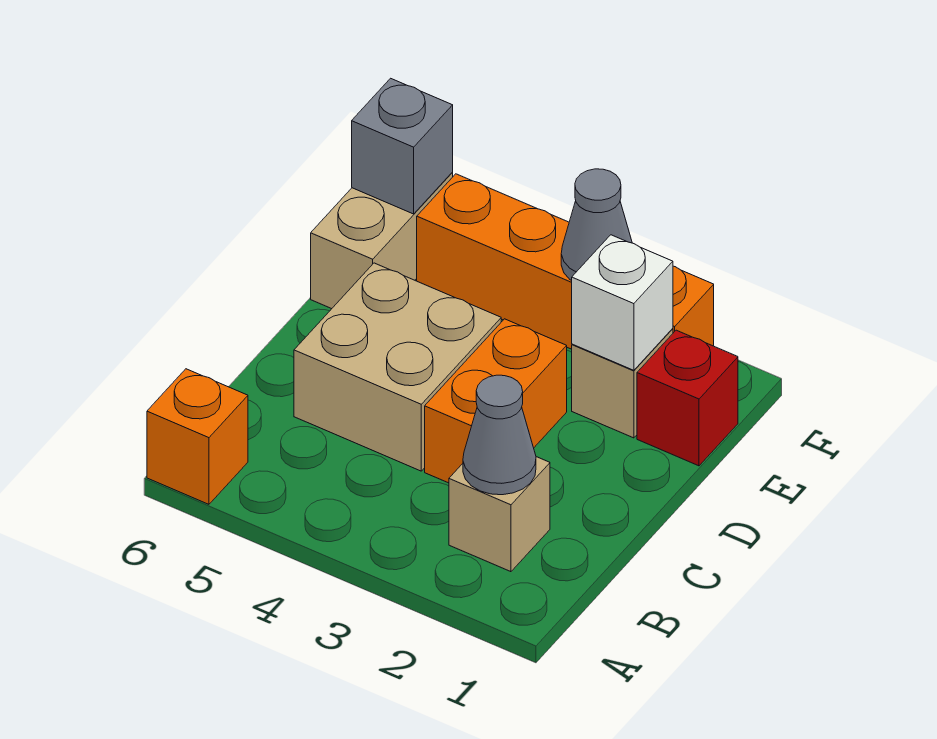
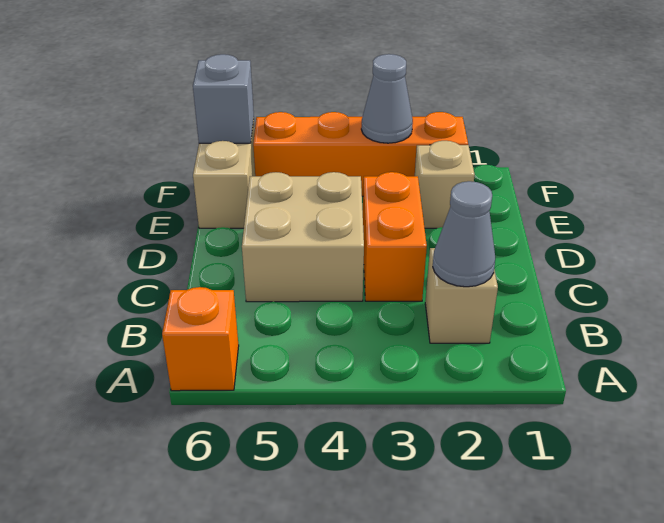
red 1x1 brick [637,330,738,466] -> none
white 1x1 brick [572,235,673,370] -> none

